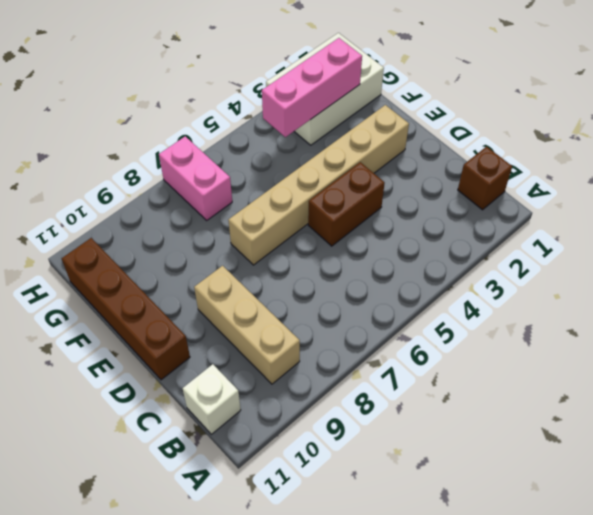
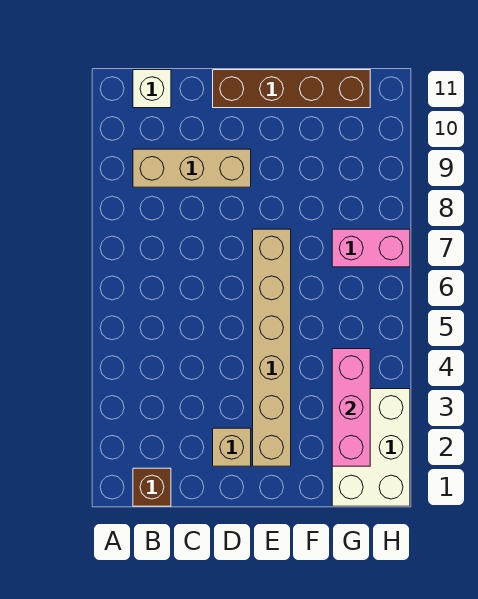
none -> tan 1x1 brick [213,428,251,466]
brown 1x2 brick [308,162,385,246] -> none

